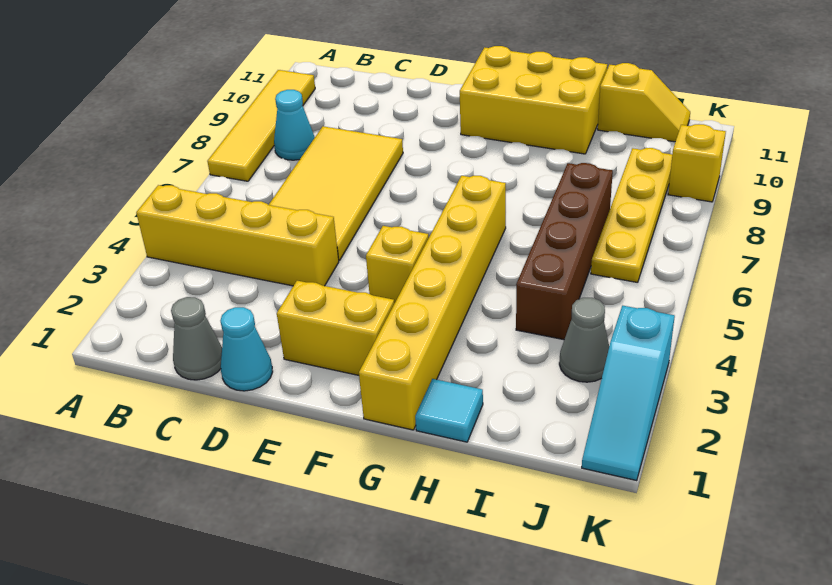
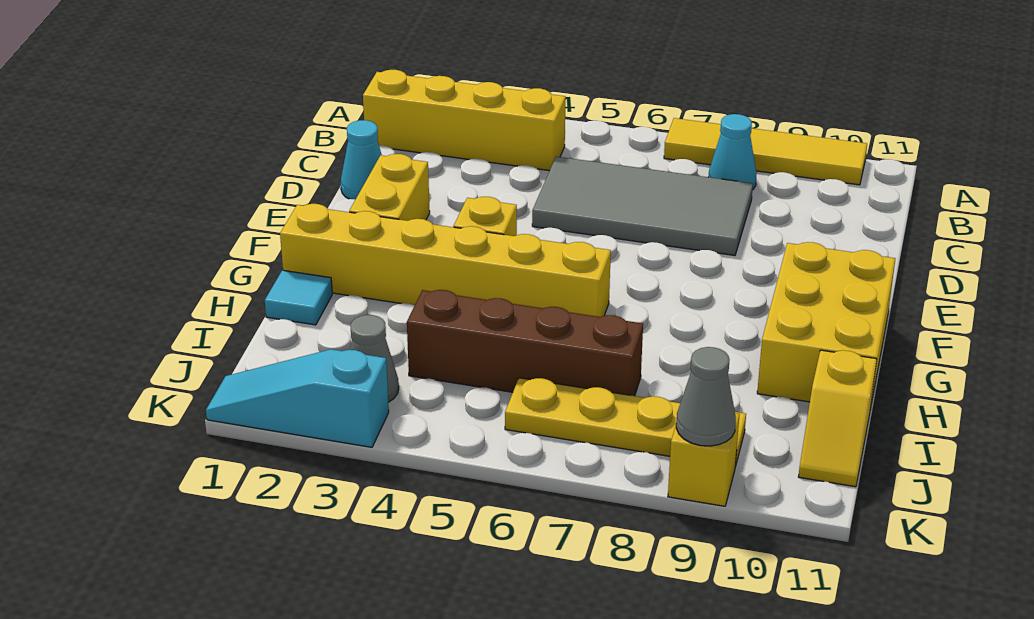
yellow 1x4 brick [136,185,339,286] -> yellow 1x4 brick turned to [363,70,566,171]
grey 1x1 cone [171,297,222,380] -> grey 1x1 cone moved to [676,347,736,446]
yellow 2x4 tile [269,126,403,261] -> grey 2x4 tile [532,157,753,256]

